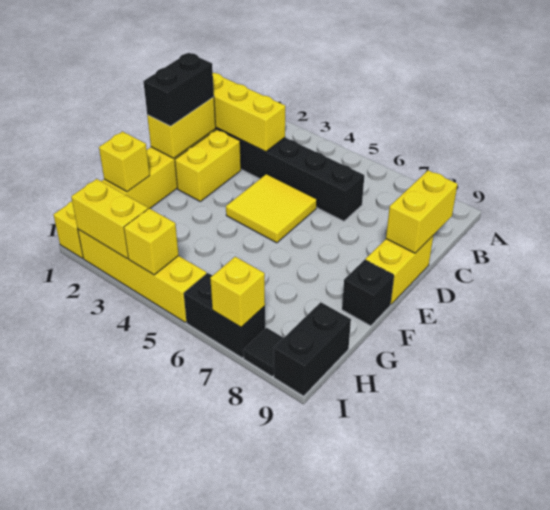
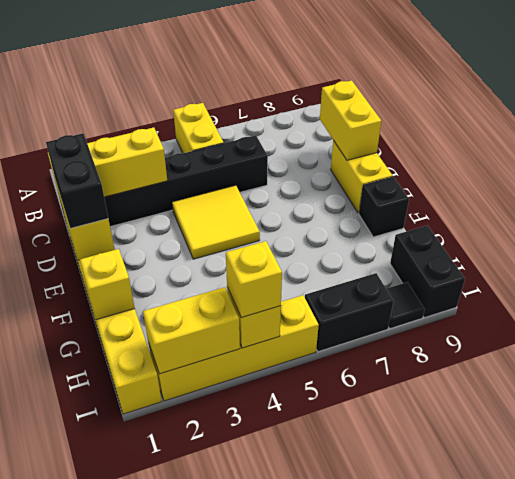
yellow 1x2 brick [175,130,241,201] -> yellow 1x2 brick moved to [173,103,224,153]
yellow 1x1 brick [210,257,265,327] -> yellow 1x1 brick moved to [226,241,282,318]

